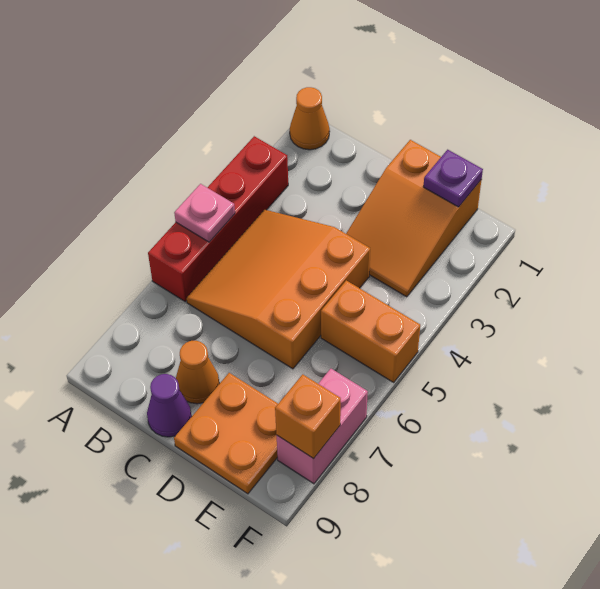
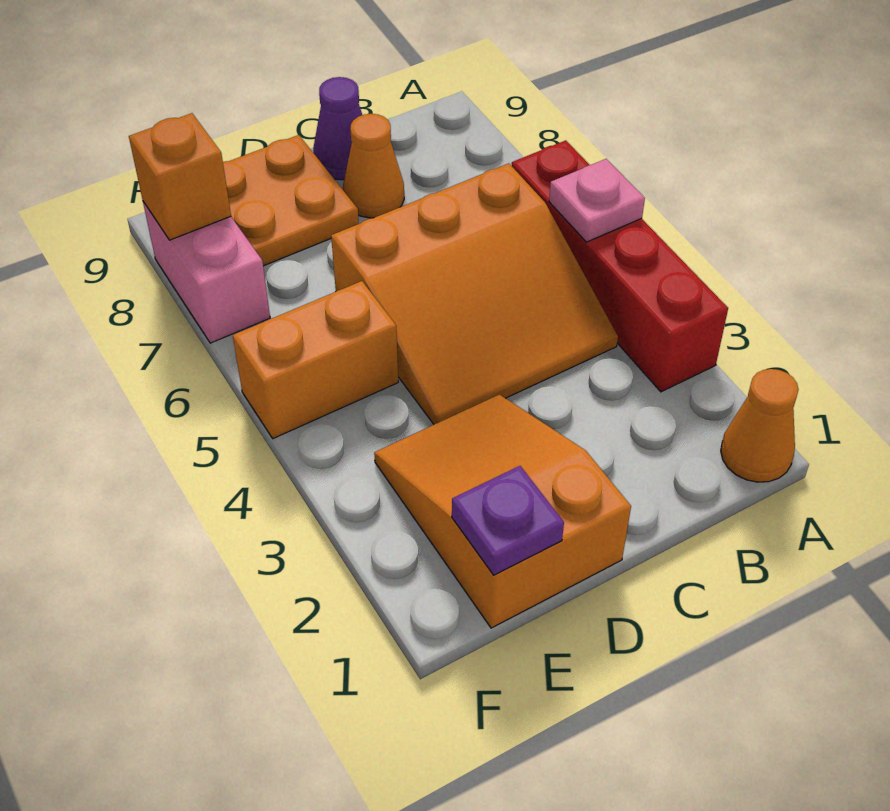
orange 3x3 slope [187,210,370,369] -> orange 3x3 slope turned to [331,163,618,424]

